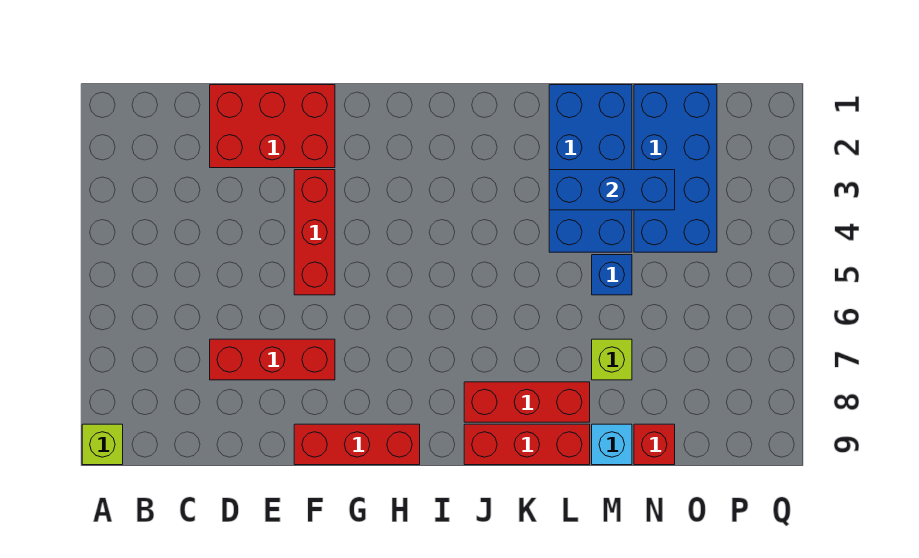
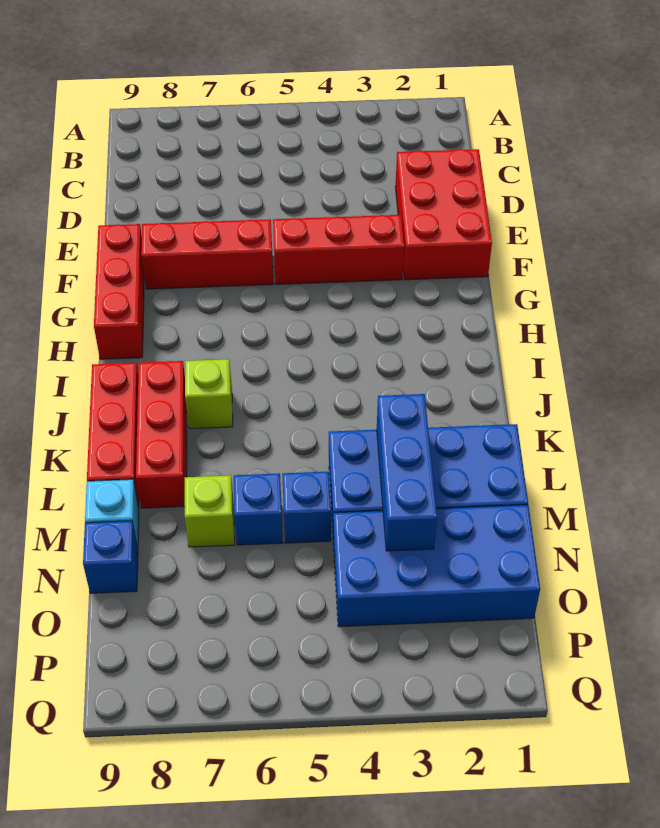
lime 1x1 brick [82,424,123,465] -> lime 1x1 brick moved to [185,359,233,429]
red 1x3 brick [210,339,335,380] -> red 1x3 brick turned to [141,219,273,289]
none -> blue 1x1 brick [234,473,283,545]
red 1x1 brick [634,424,675,465] -> blue 1x1 brick [83,521,138,593]

